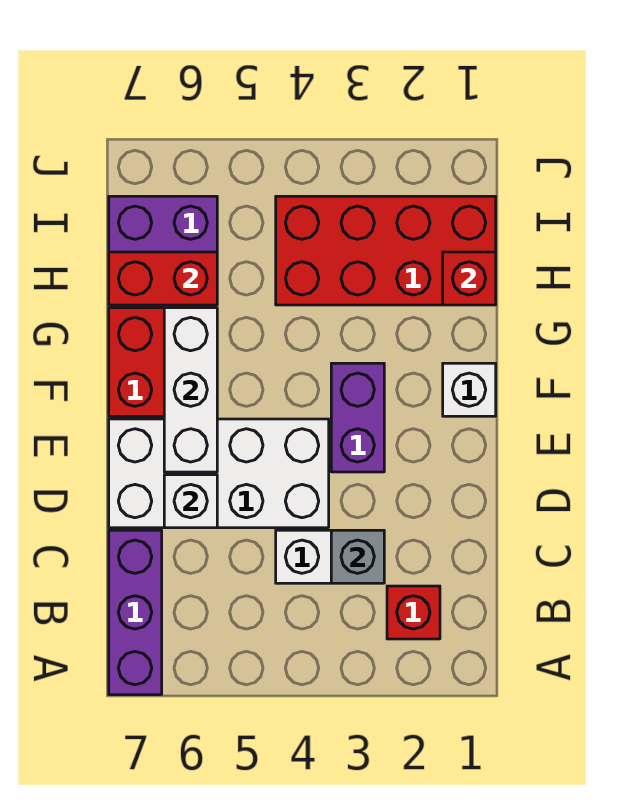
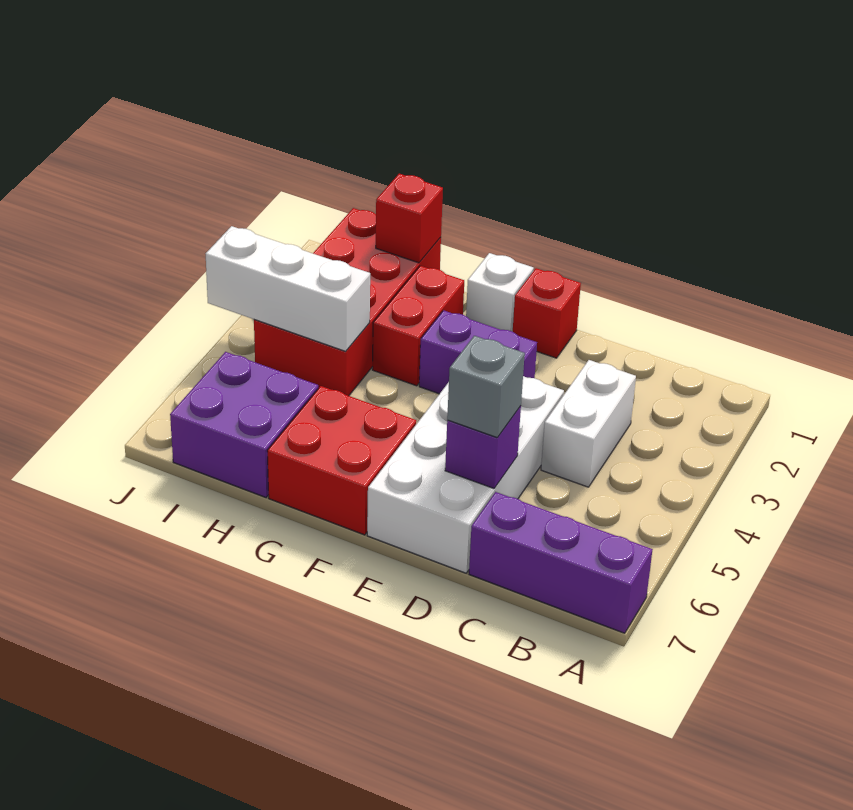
red 1x1 brick [387,586,440,639] -> red 1x1 brick moved to [513,268,581,358]
grey 1x1 brick [331,530,384,583] -> grey 1x1 brick moved to [447,336,525,438]
white 1x1 brick [164,475,217,528] -> purple 1x1 brick [445,406,521,488]
white 1x3 brick [164,308,217,472] -> white 1x3 brick moved to [206,226,370,351]
red 1x2 brick [109,252,217,305] -> red 1x2 brick moved to [372,266,464,386]

